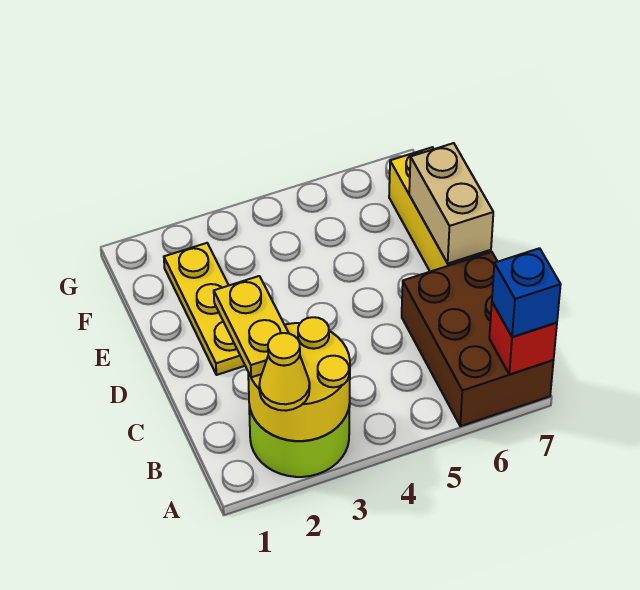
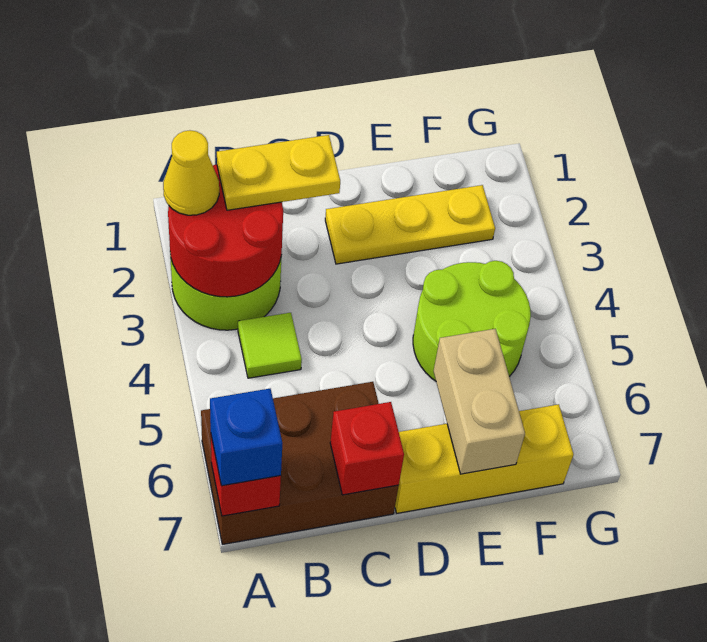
yellow 2x2 round brick [248,317,350,441] -> red 2x2 round brick [168,165,283,297]
none -> lime 1x1 tile [238,313,302,378]
none -> red 1x1 brick [330,402,404,495]
tan 1x2 brick [409,143,493,263] -> tan 1x2 brick turned to [434,329,525,474]
none -> lime 2x2 round brick [413,261,531,381]

